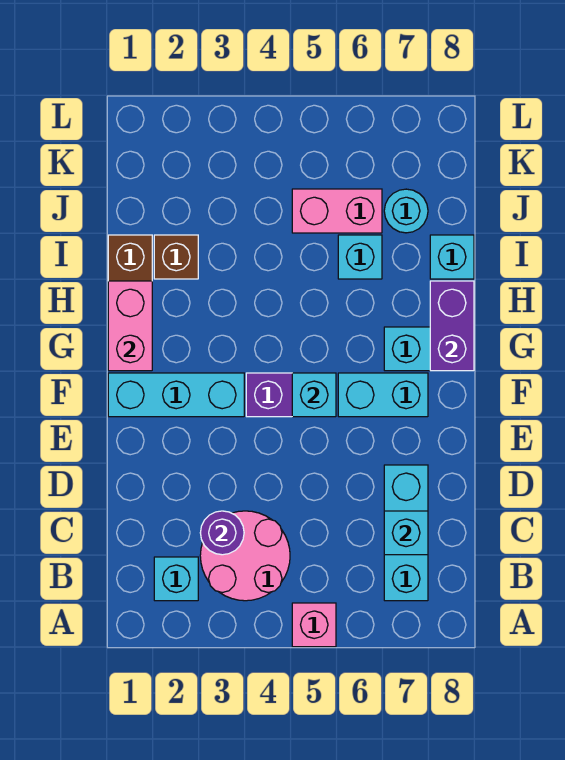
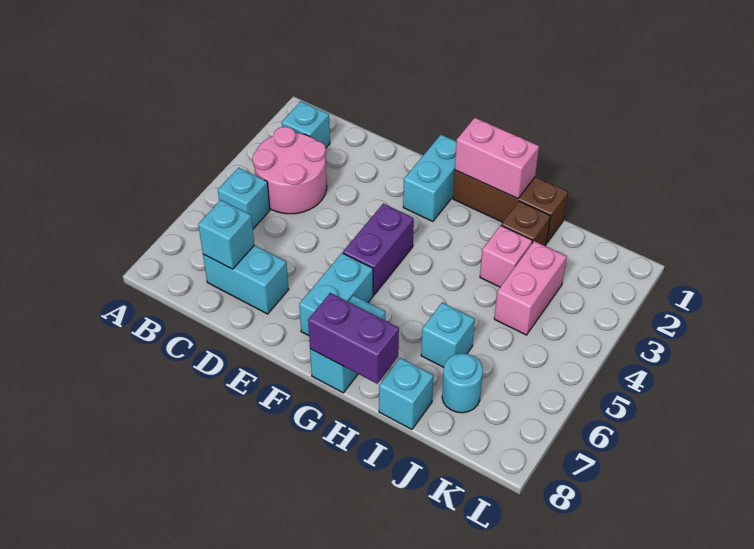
pink 1x1 brick [292,603,336,647] -> pink 1x1 brick moved to [480,225,532,287]
cyan 1x3 brick [384,465,428,601] -> cyan 1x2 brick [203,245,289,314]
purple 1x1 round brick [200,511,244,555] -> none
cyan 1x3 brick [108,373,244,417] -> cyan 1x2 brick [403,135,457,222]
cyan 1x1 brick [292,373,336,417] -> cyan 1x1 brick moved to [218,168,270,229]
pink 1x2 brick [292,189,382,233] -> pink 1x2 brick moved to [494,241,567,335]

